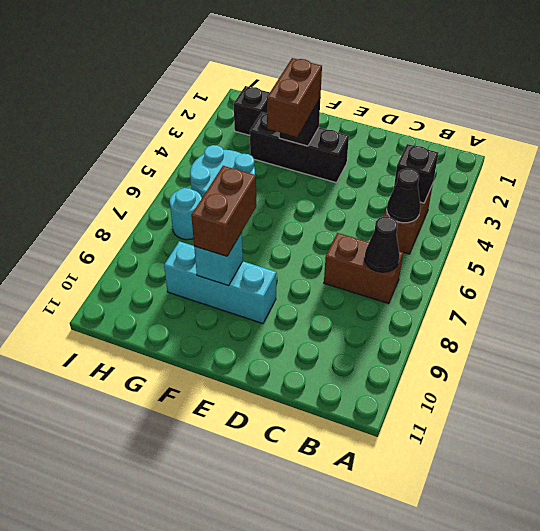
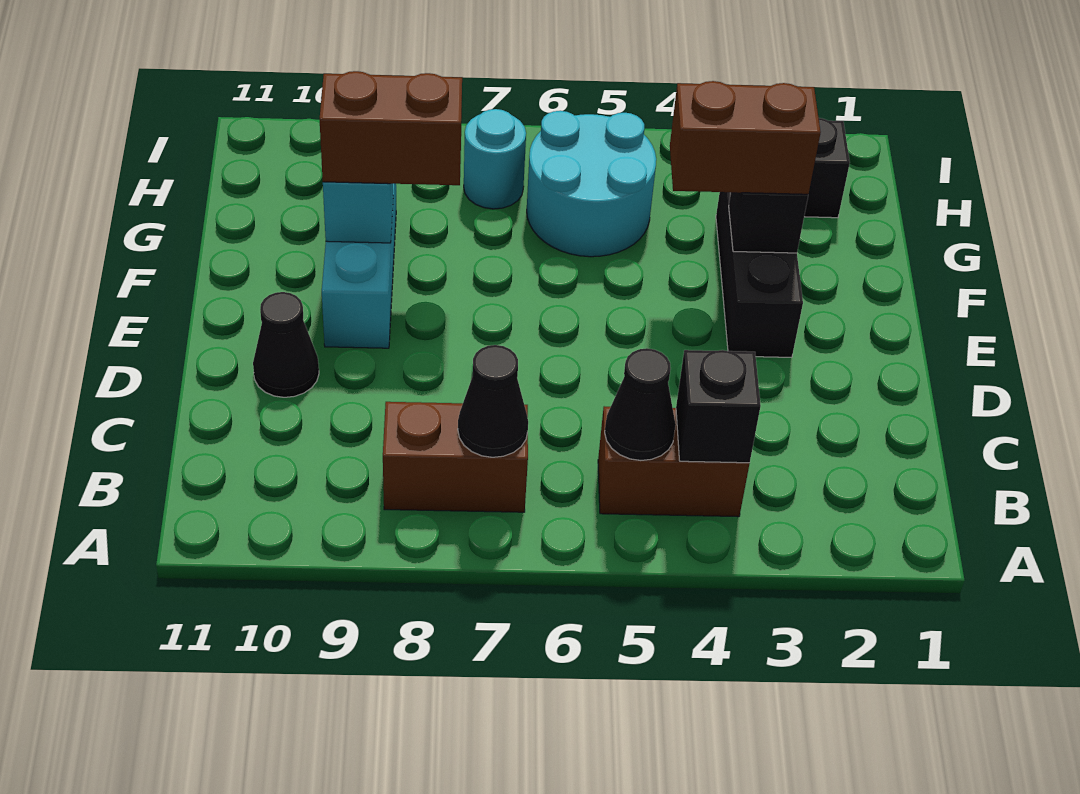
brown 1x2 brick [324,233,403,304] -> brown 1x2 brick turned to [383,402,528,512]
none -> black 1x1 cone [253,292,319,397]

